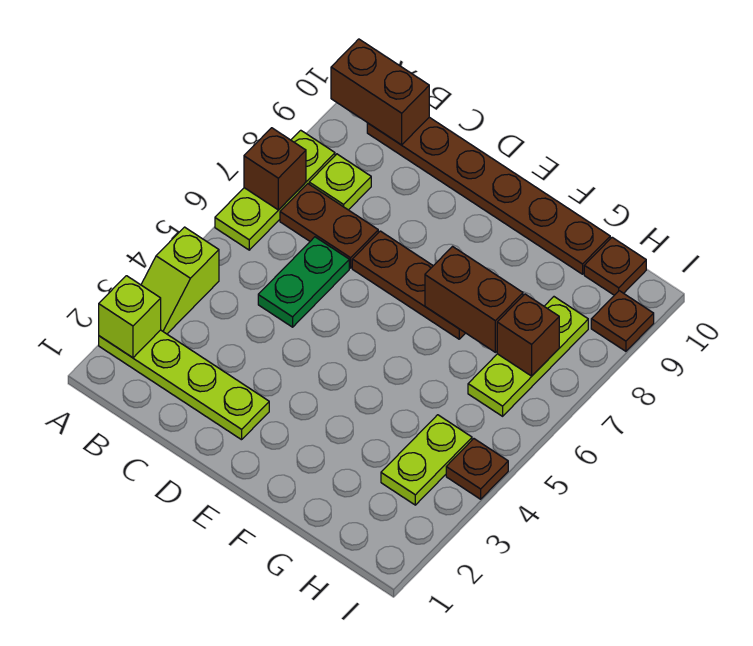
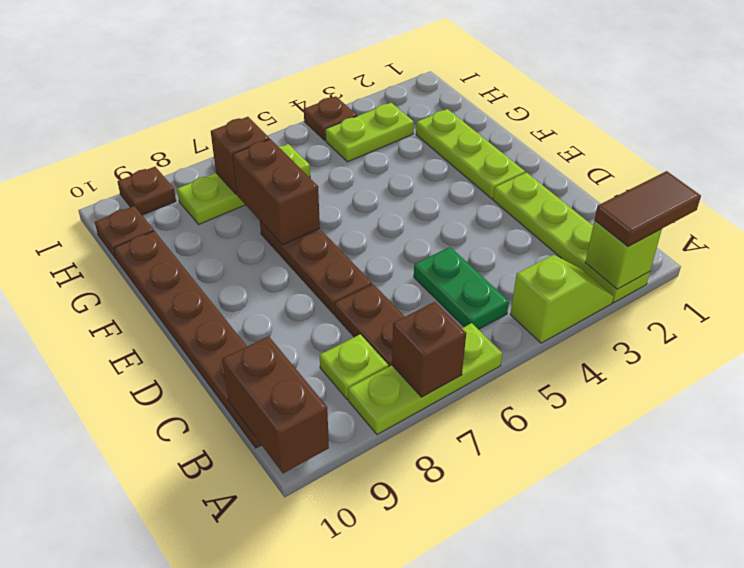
none -> brown 1x2 tile [595,171,701,247]
green 1x2 plate [258,237,349,327] -> green 1x2 plate turned to [414,247,509,329]
none -> lime 1x3 plate [416,109,525,199]

